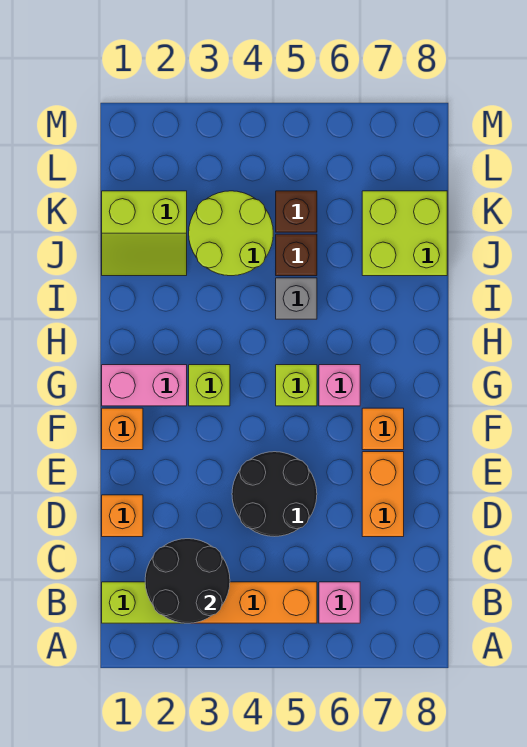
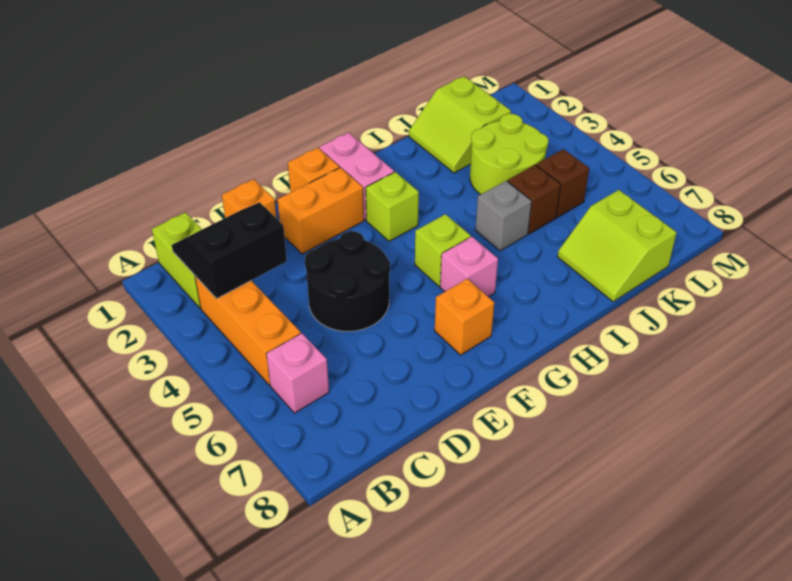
black 2x2 round brick [145,539,230,623] -> black 2x2 slope [172,202,287,299]
orange 1x2 brick [362,452,404,537] -> orange 1x2 brick moved to [277,168,364,254]
lime 2x2 brick [362,191,447,276] -> lime 2x2 slope [557,190,677,302]

